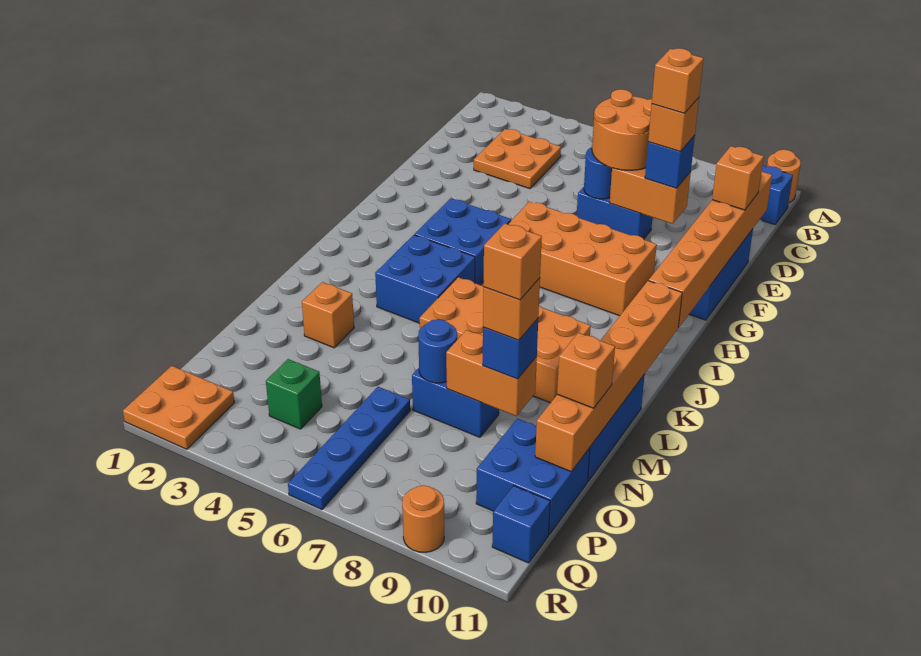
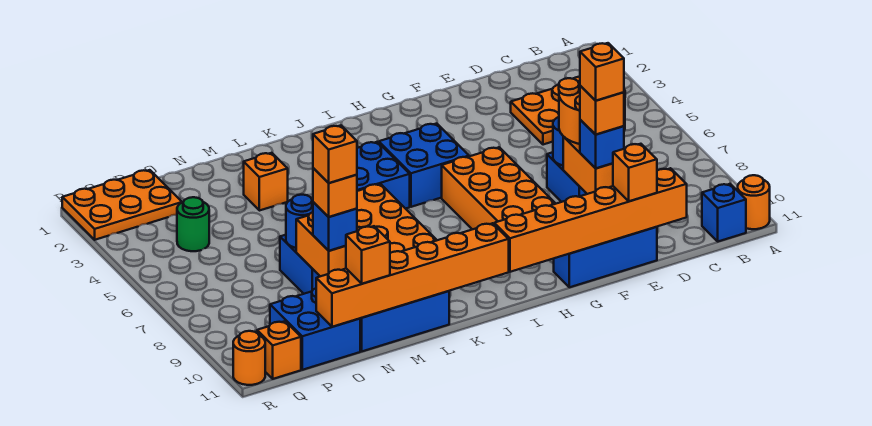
blue 1x4 plate [288,387,410,509] -> none
green 1x1 brick [266,359,322,429] -> green 1x1 round brick [177,197,209,251]
orange 2x2 plate [123,366,235,449] -> orange 2x3 plate [62,170,182,240]
blue 1x1 brick [492,486,550,563] -> orange 1x1 brick [257,321,301,379]
orange 1x1 round brick [402,485,444,552] -> orange 1x1 round brick moved to [233,331,265,385]

